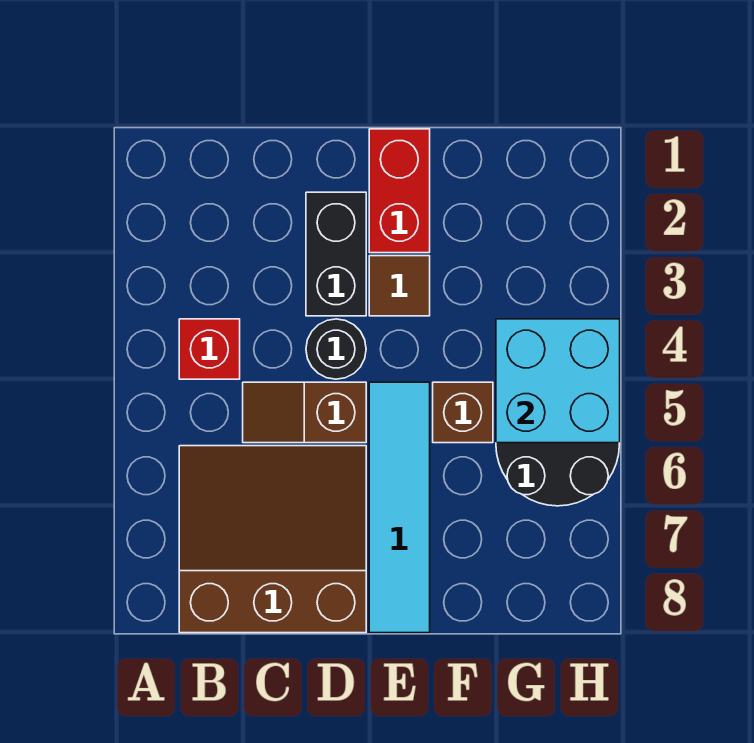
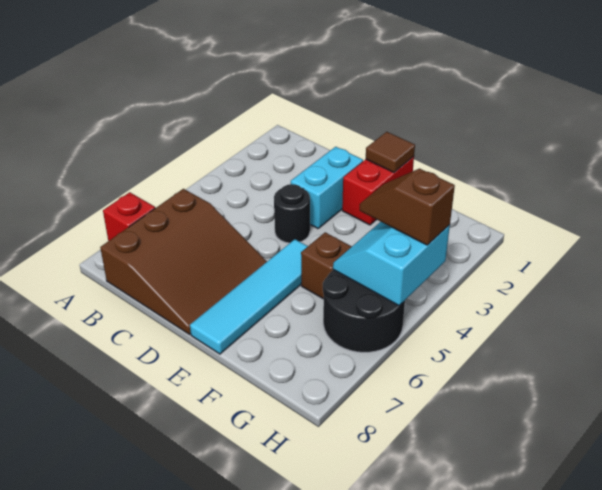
red 1x1 brick [179,319,240,379] -> red 1x1 brick moved to [103,192,155,241]
brown 3x3 slope [179,446,366,633] -> brown 3x3 slope turned to [100,189,267,334]
brown 1x2 slope [243,382,366,443] -> brown 1x2 slope moved to [360,169,455,245]
black 1x2 brick [306,192,366,316] -> cyan 1x2 brick [291,147,363,228]
brown 1x1 tile [369,256,430,316] -> brown 1x1 tile moved to [366,132,415,172]
cyan 2x2 brick [496,319,620,443] -> cyan 2x2 slope [333,222,450,306]

